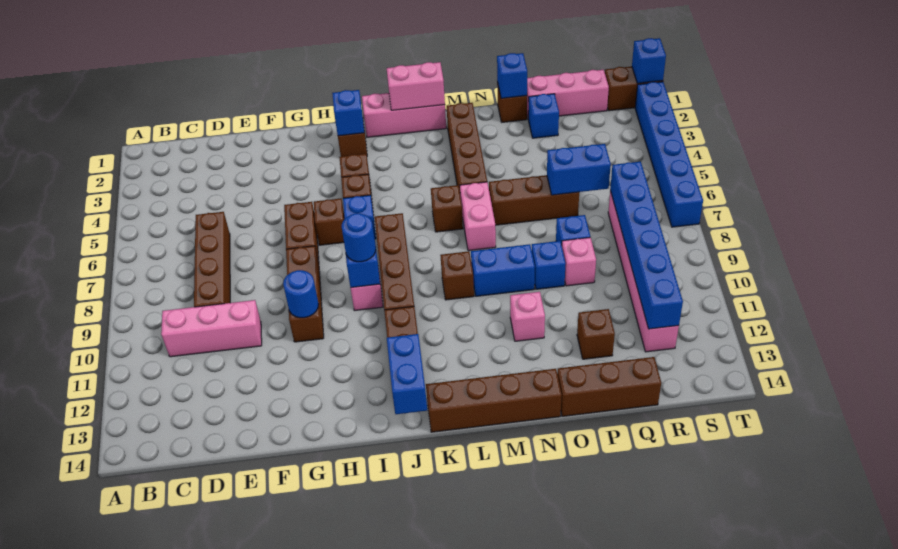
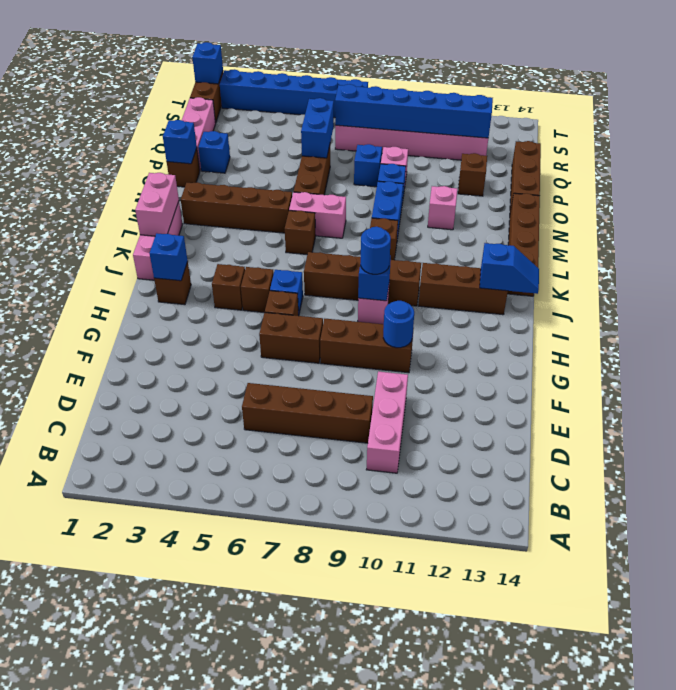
blue 1x2 brick [387,334,427,414] -> blue 1x2 slope [480,243,539,294]

